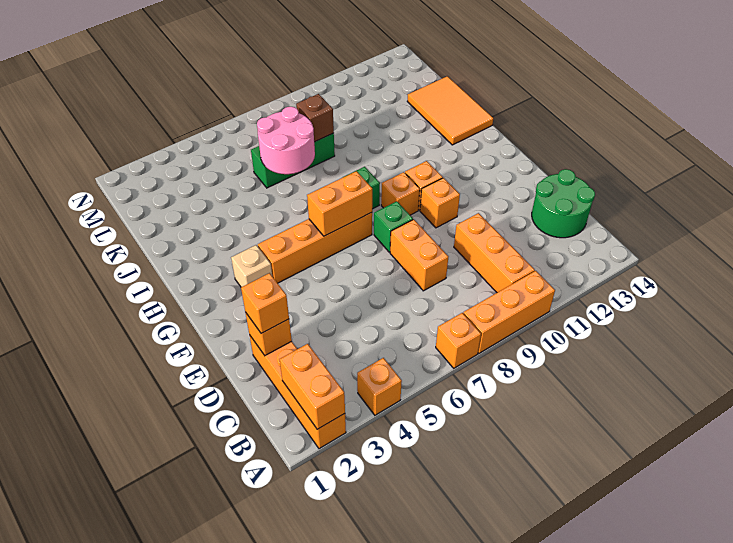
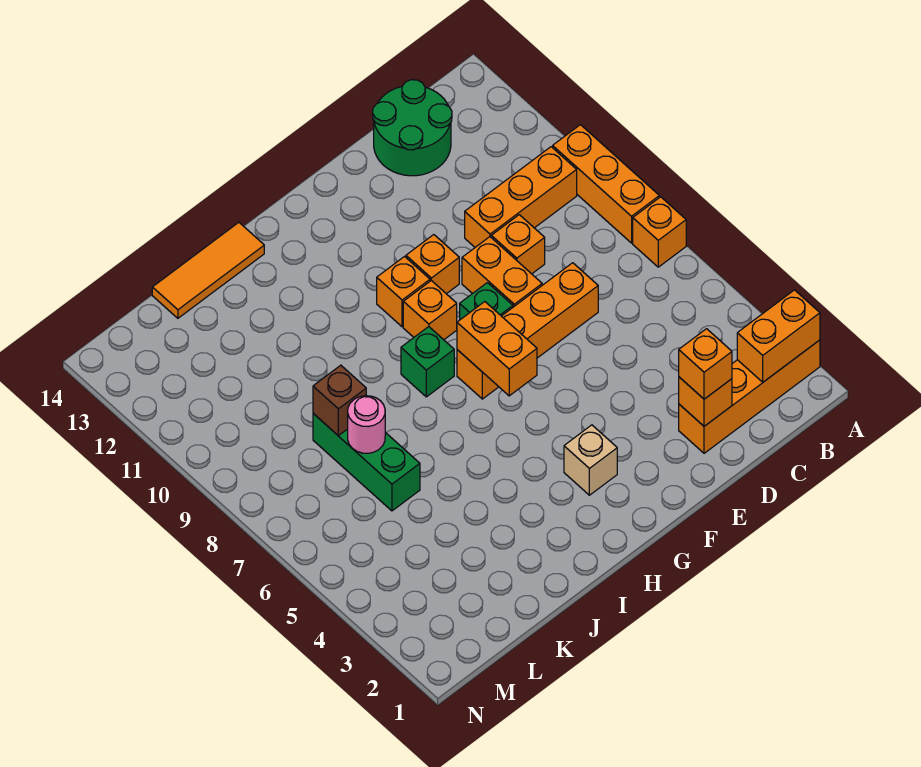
orange 1x1 brick [357,358,402,415] -> orange 1x1 brick moved to [491,215,545,274]
orange 1x2 brick [390,219,448,291] -> orange 1x2 brick turned to [462,237,542,307]
orange 1x4 brick [258,213,372,283] -> orange 1x4 brick turned to [457,263,598,399]
orange 2x3 tile [407,76,493,145] -> orange 1x3 tile [152,222,264,318]
pink 2x2 round brick [257,107,315,174] -> pink 1x1 round brick [348,396,385,453]

